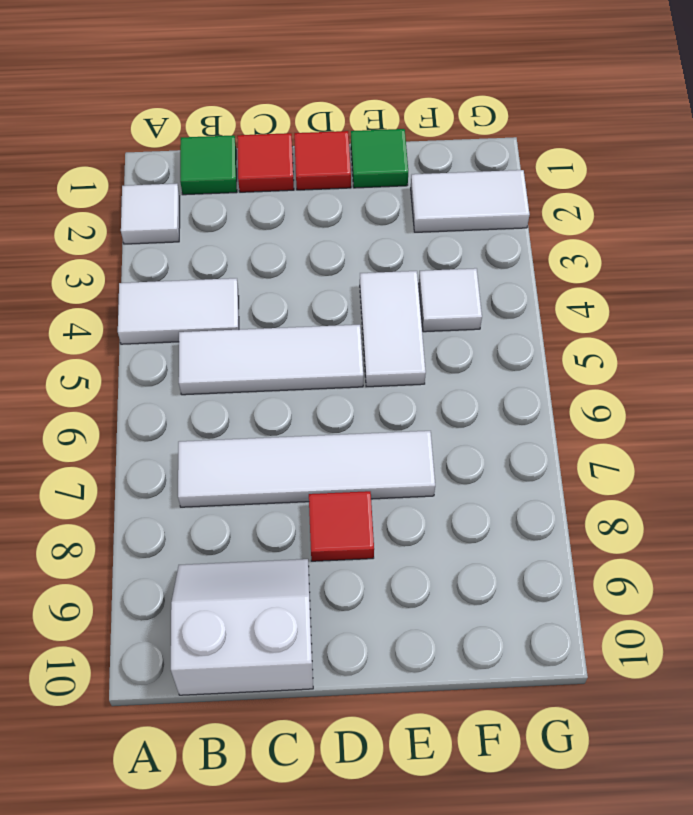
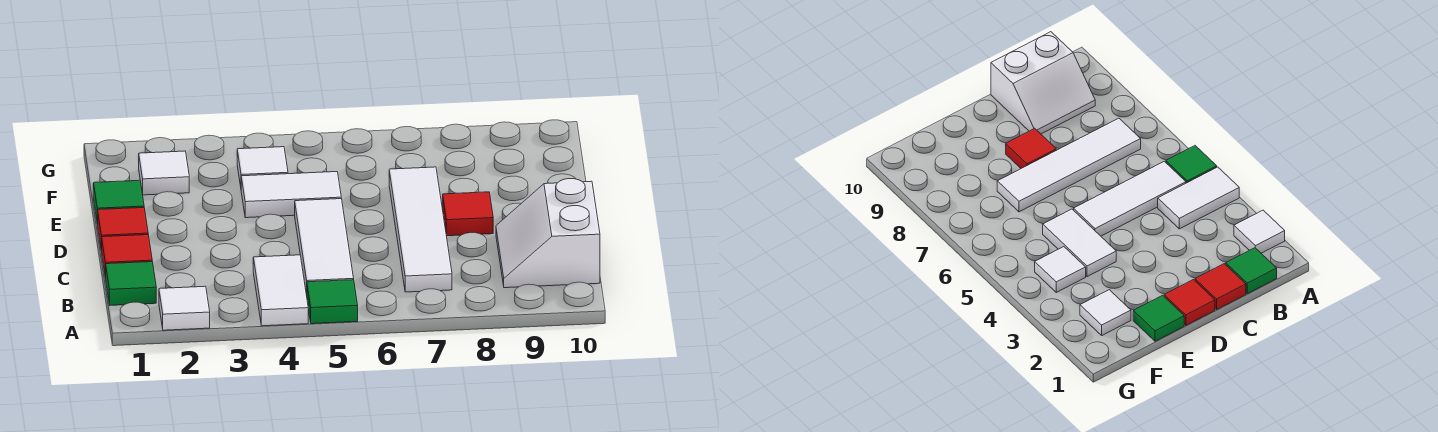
none -> green 1x1 tile [307,280,358,324]
white 1x2 tile [411,170,530,232] -> white 1x1 tile [139,151,189,195]

